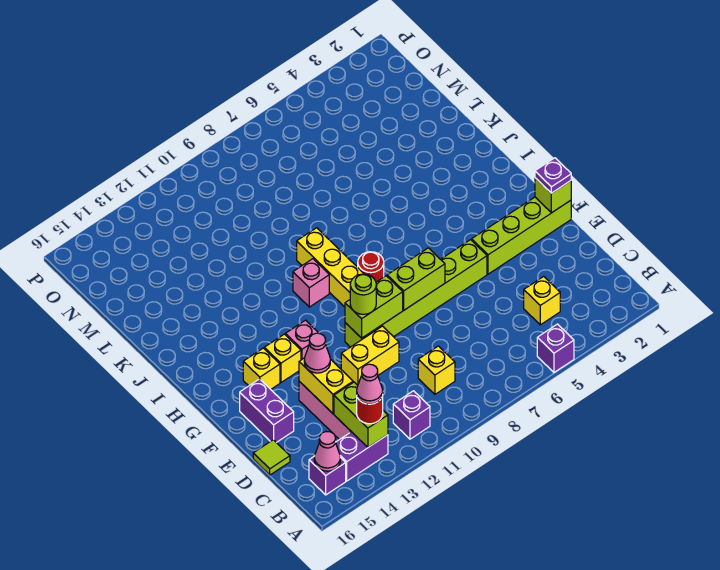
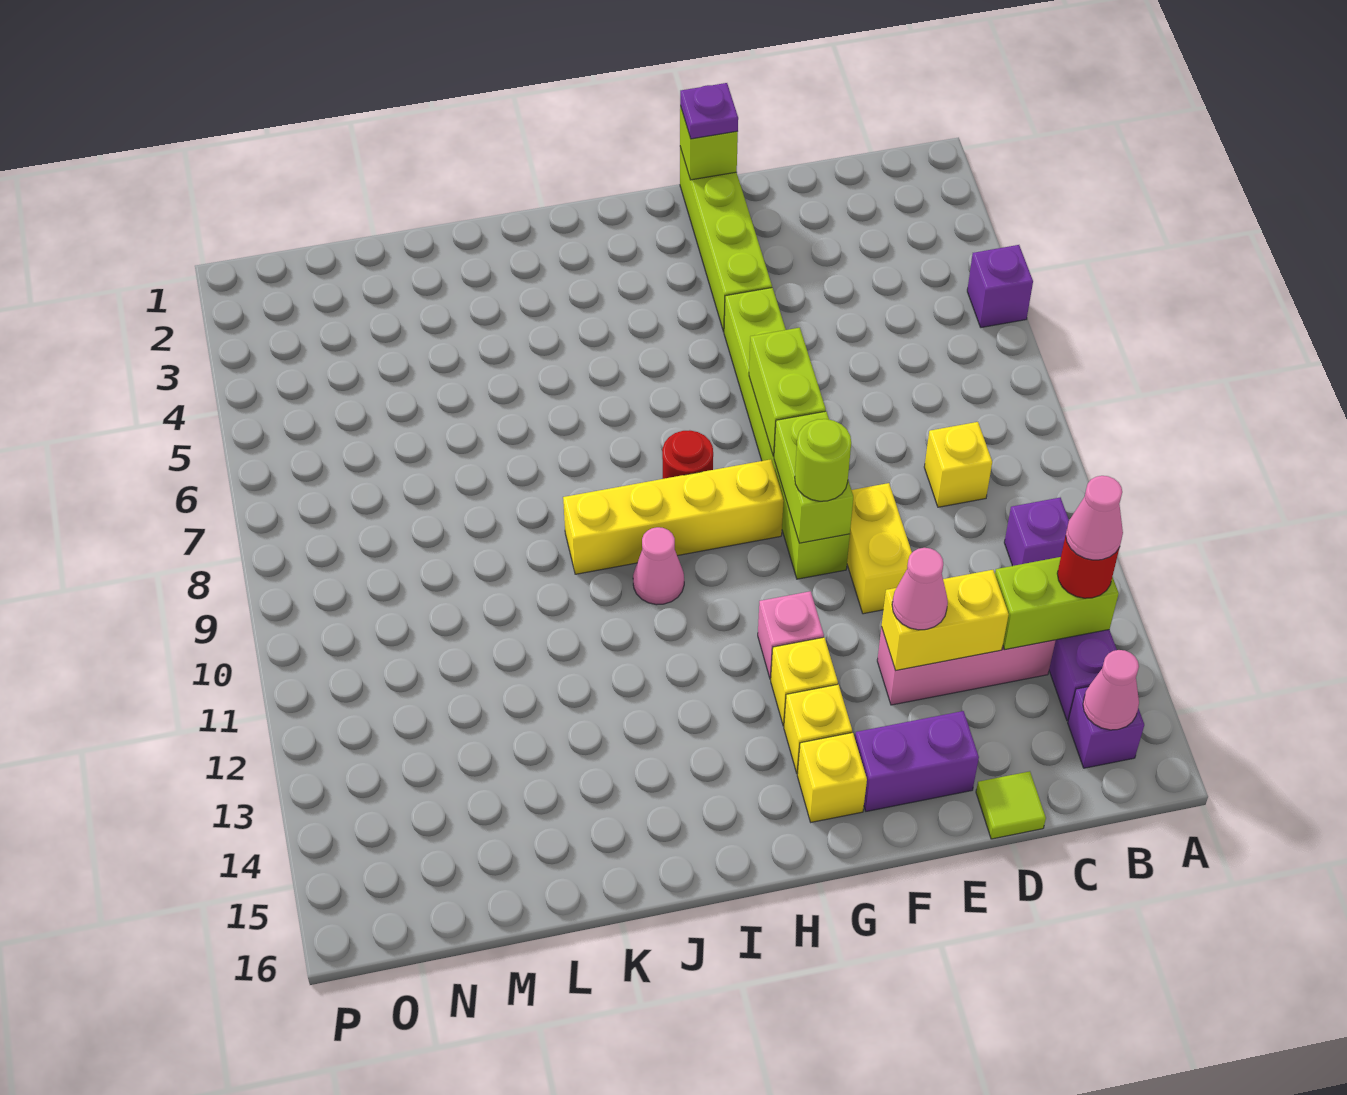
yellow 1x1 brick [524,276,560,325] -> yellow 1x1 brick moved to [797,733,867,822]
pink 1x1 brick [293,259,329,307] -> pink 1x1 cone [633,527,684,605]

